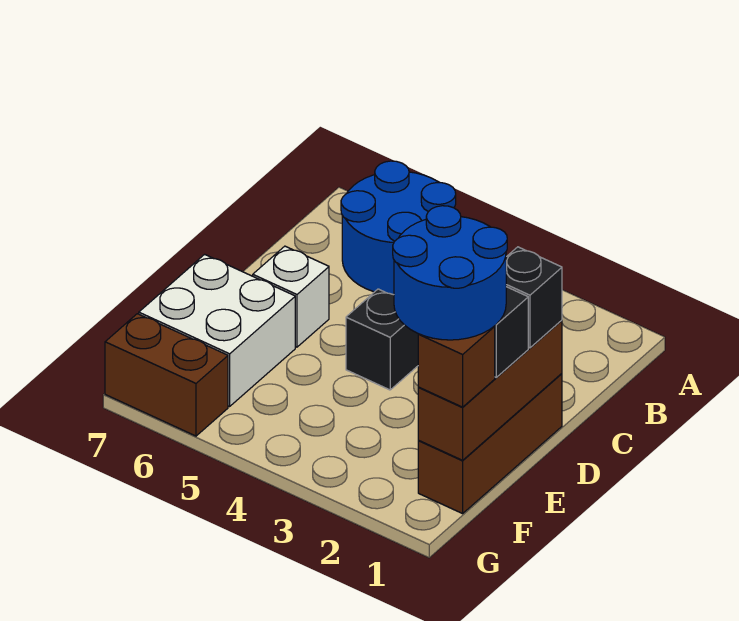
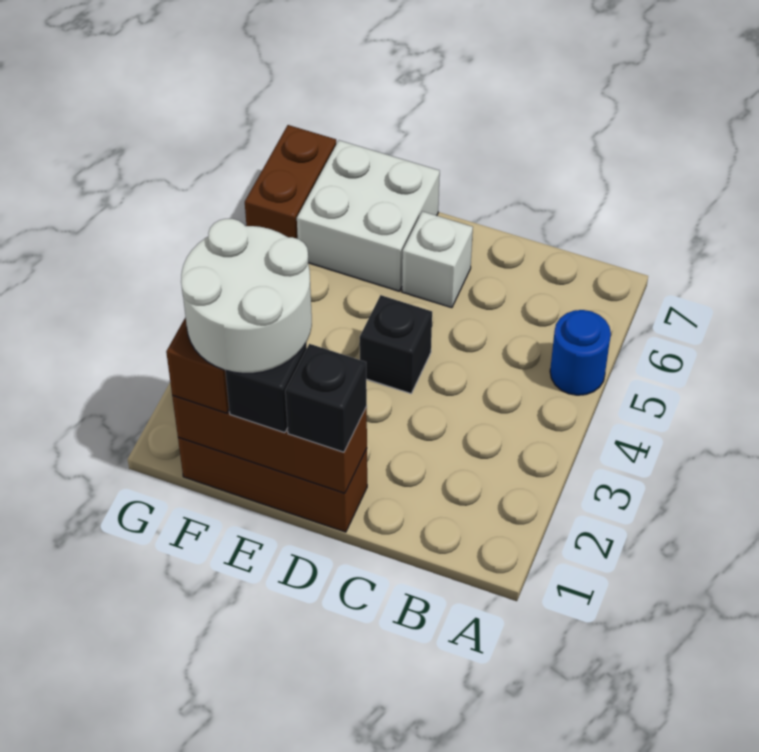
blue 2x2 round brick [341,161,456,295] -> blue 1x1 round brick [550,310,611,395]
blue 2x2 round brick [393,206,507,340] -> white 2x2 round brick [181,219,312,373]

